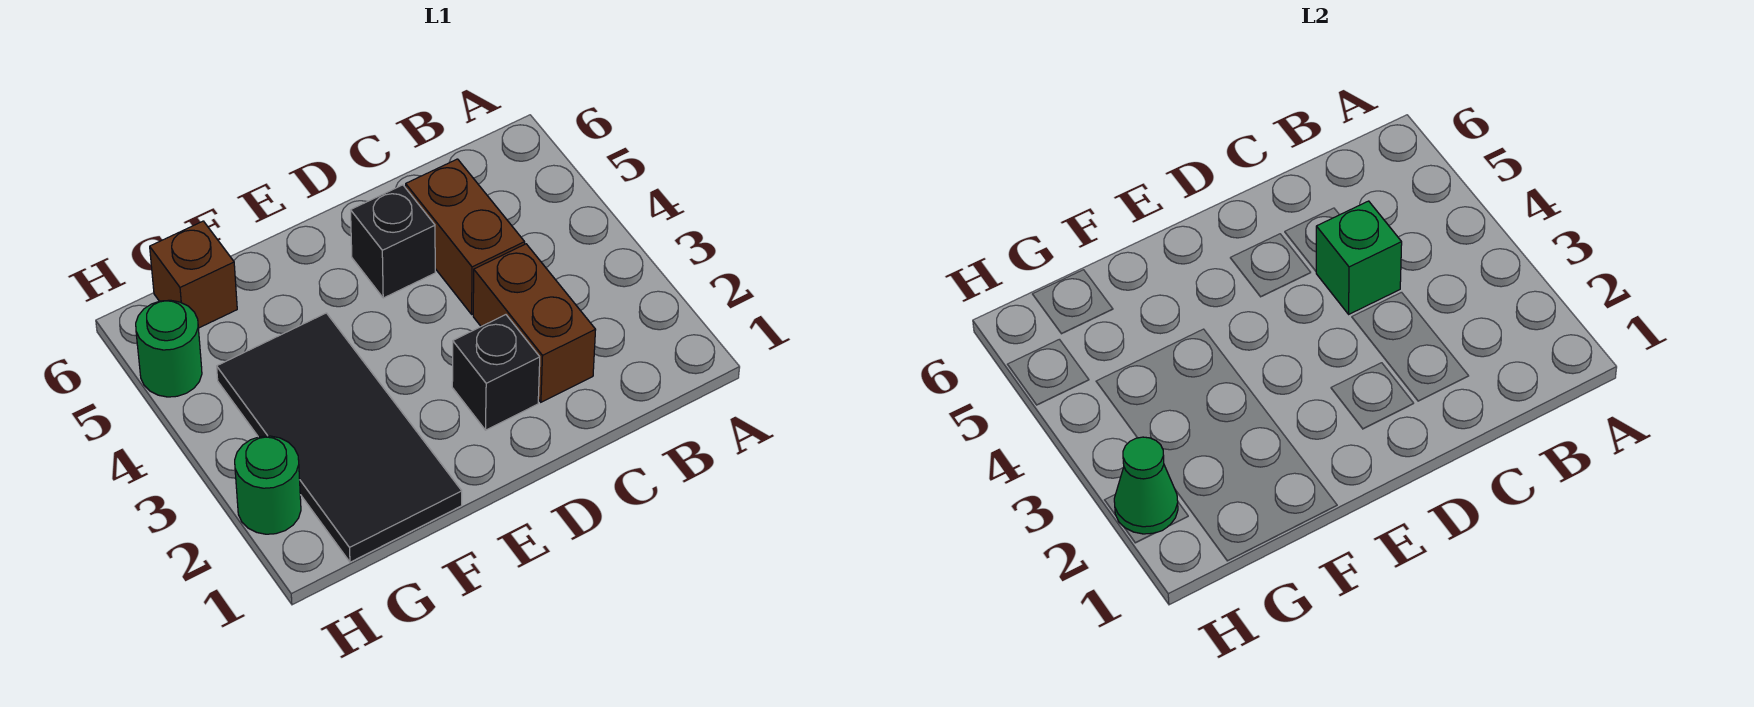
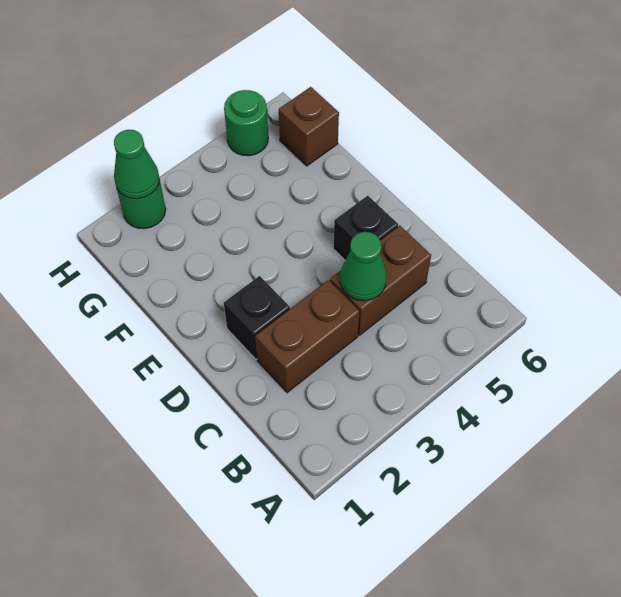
green 1x1 brick [1316,201,1402,314] -> green 1x1 cone [340,232,387,301]
black 2x4 tile [217,313,462,562] -> none

